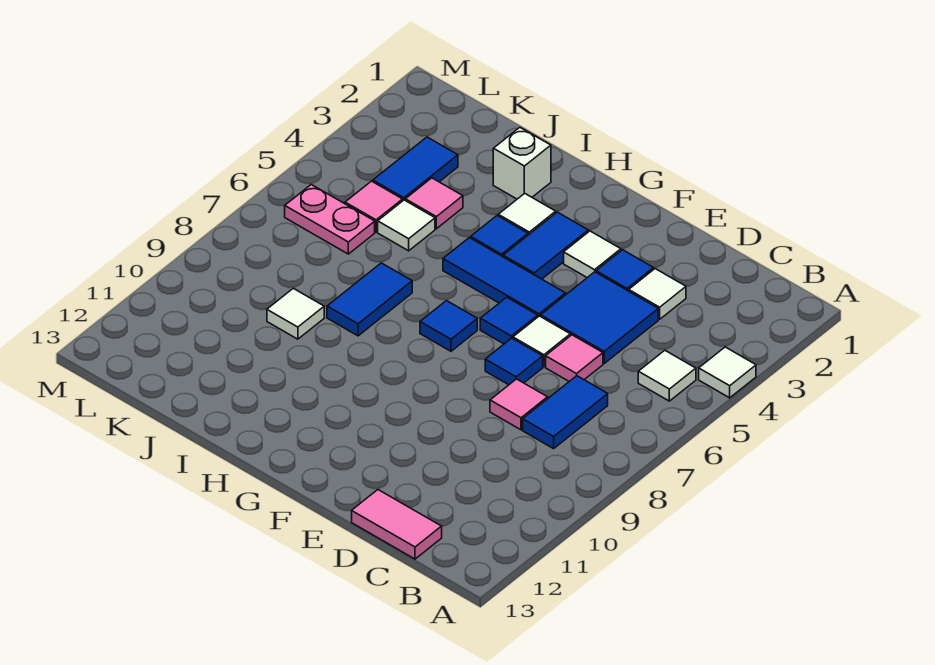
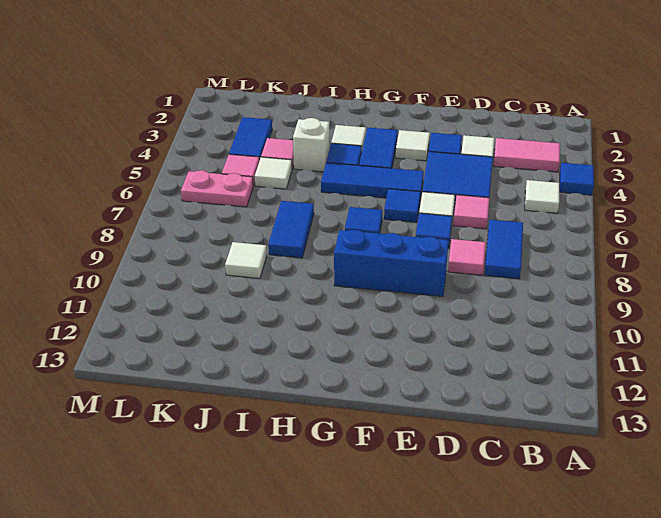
white 1x1 tile [699,347,756,398] -> blue 1x1 tile [560,163,594,195]
pink 1x2 tile [352,490,442,559] -> pink 1x2 tile moved to [494,138,560,172]
none -> blue 1x3 brick [334,230,449,296]
white 1x1 brick [493,128,551,199] -> white 1x1 brick moved to [293,118,330,172]

